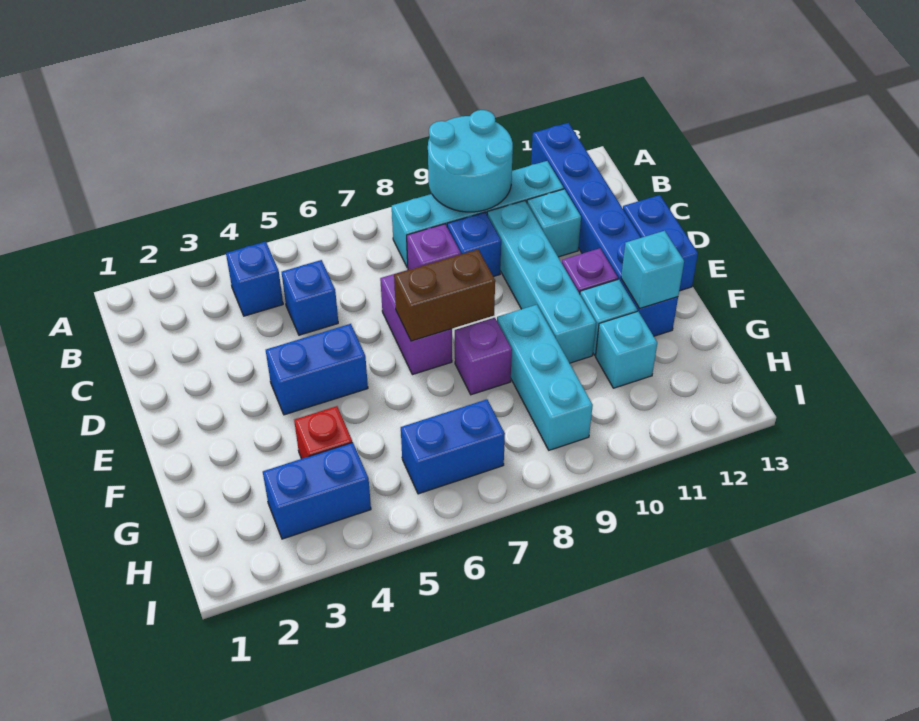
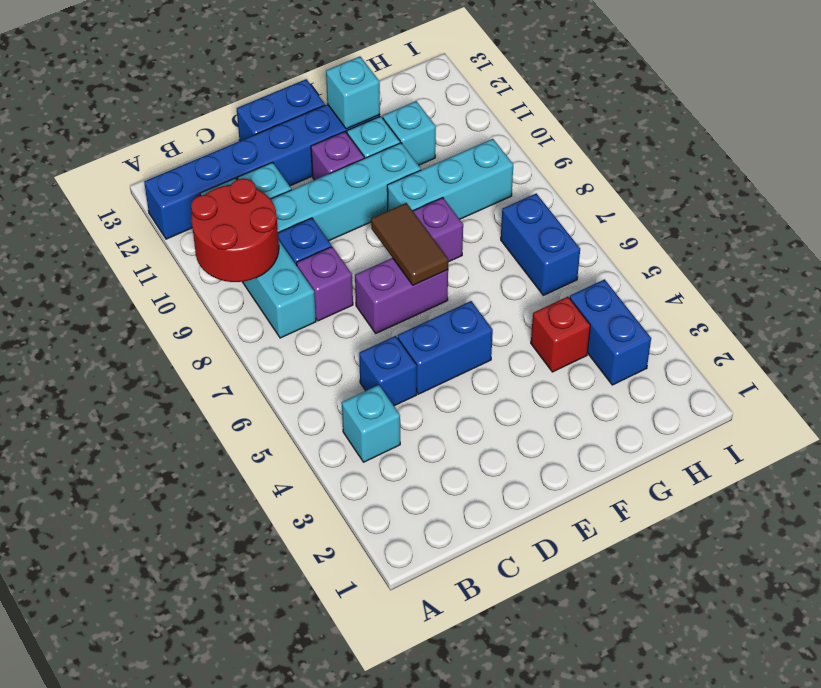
cyan 2x2 round brick [428,110,513,212] -> red 2x2 round brick [191,178,279,282]
blue 1x1 brick [226,242,283,316] -> cyan 1x1 brick [342,385,400,462]
blue 1x2 brick [266,324,368,415] -> blue 1x2 brick turned to [398,301,493,394]
brown 1x2 brick [394,250,495,341] -> brown 1x2 tile [371,203,448,285]

